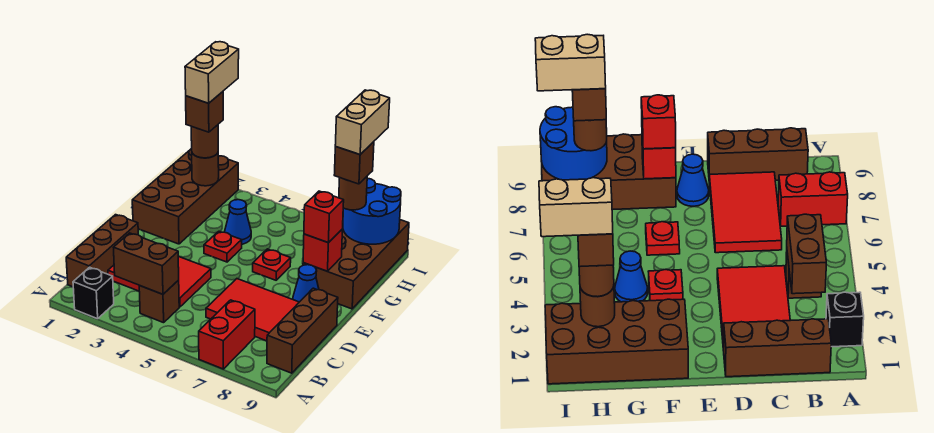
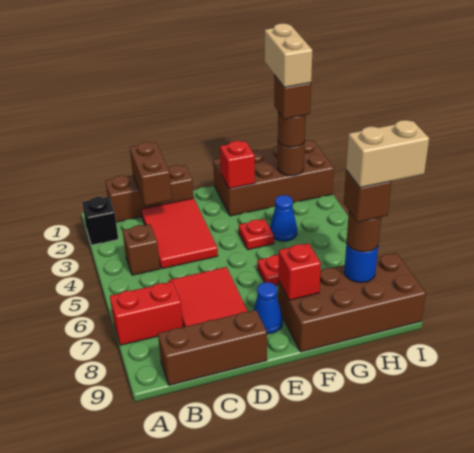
brown 1x2 brick [114,233,179,294] -> brown 1x2 brick moved to [130,142,172,206]
red 1x1 brick [304,191,344,243] -> red 1x1 brick moved to [220,141,255,189]
tan 1x2 brick [185,42,239,103] -> tan 1x2 brick turned to [265,23,312,87]
blue 2x2 round brick [343,178,401,244] -> blue 1x1 round brick [344,243,378,283]

